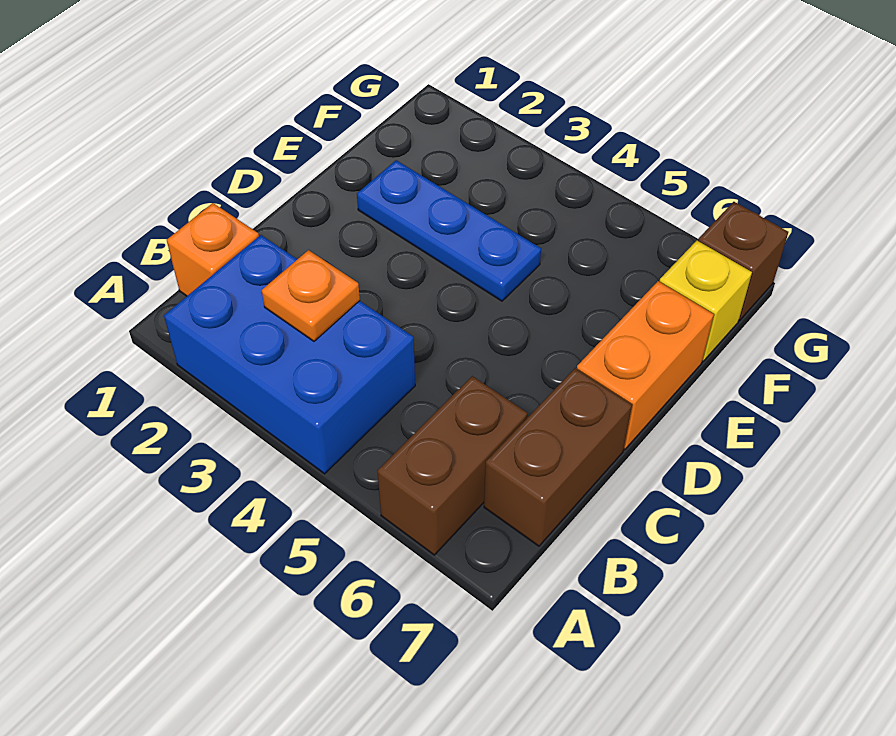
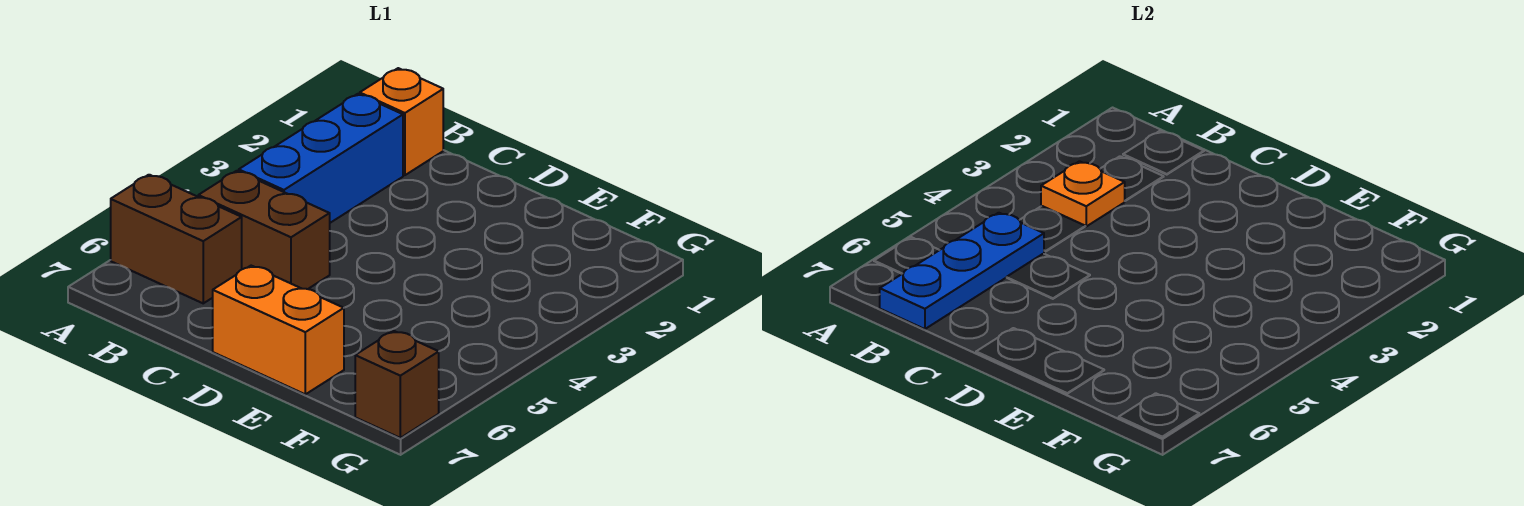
blue 2x3 brick [164,235,415,474] -> blue 1x3 brick [239,94,403,223]
brown 1x2 brick [484,368,632,546] -> brown 1x2 brick moved to [198,171,330,289]
blue 1x3 plate [357,160,541,301] -> blue 1x3 plate moved to [880,213,1044,329]
yellow 1x1 brick [659,241,752,361] -> none

